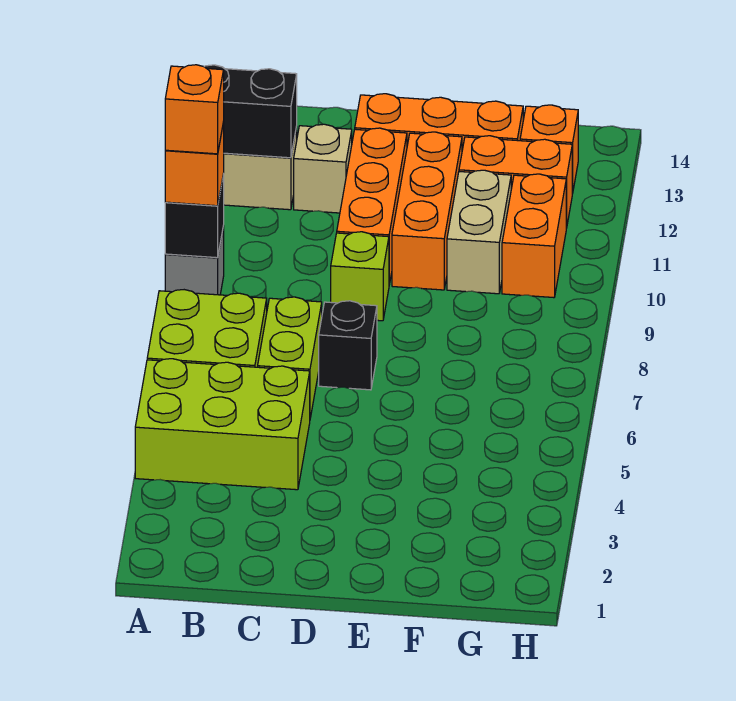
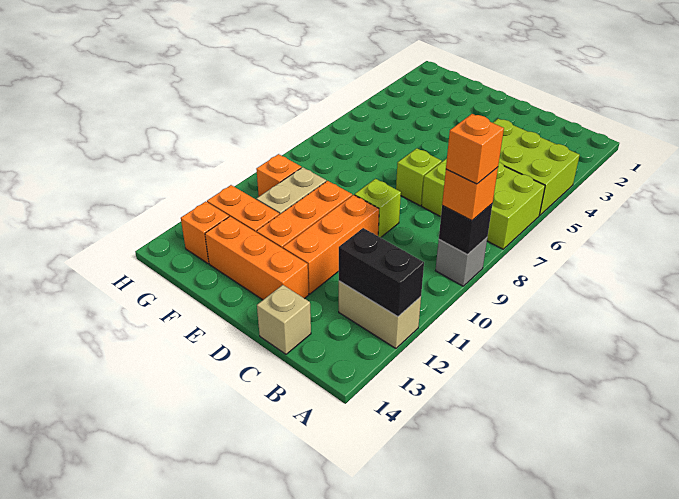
tan 1x1 brick [294,124,352,213] -> tan 1x1 brick moved to [257,285,311,354]
black 1x1 brick [319,301,377,390] -> lime 1x1 brick [396,148,442,206]
orange 1x2 brick [502,174,566,298] -> orange 1x1 brick [256,154,301,196]

